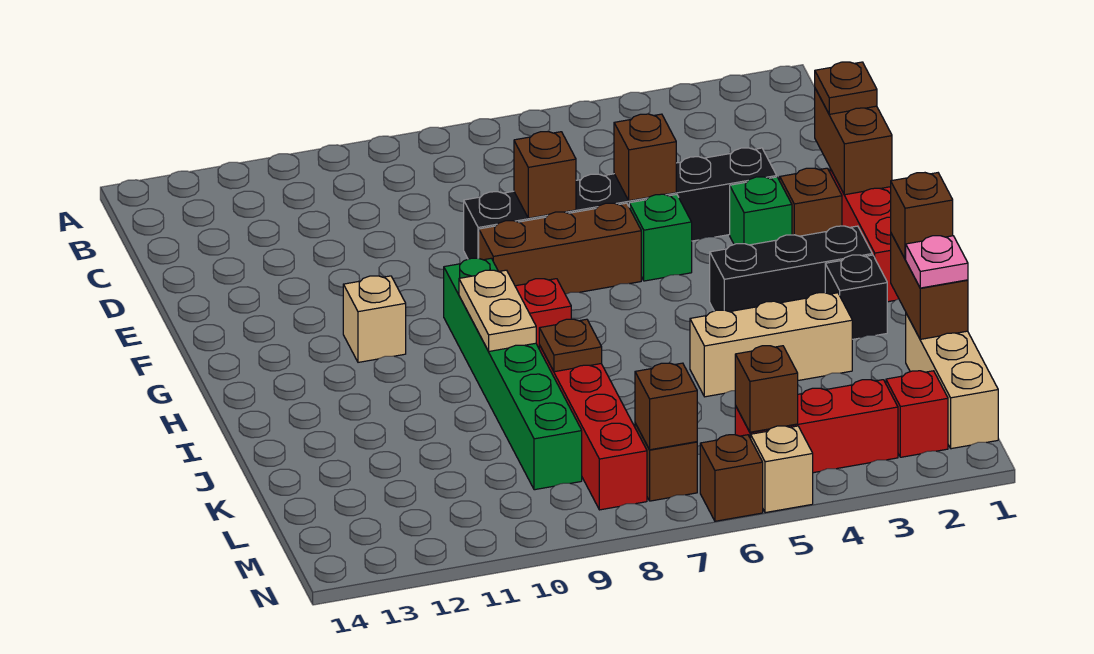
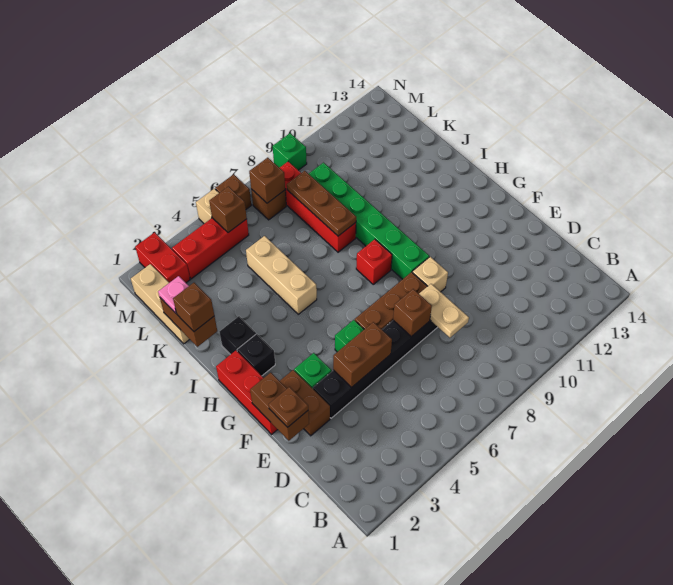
brown 1x1 brick [614,114,676,201] -> brown 1x2 brick [333,322,392,388]
brown 1x1 brick [780,168,842,236] -> brown 1x2 brick [280,370,330,436]
tan 1x1 brick [343,276,406,362] -> tan 1x1 brick moved to [412,257,448,292]
black 1x3 brick [710,226,872,312] -> black 1x1 brick [237,334,275,376]
tan 1x2 plate [459,270,536,351] -> tan 1x2 plate moved to [419,284,469,338]
tan 1x3 brick [690,293,852,397] -> tan 1x3 brick turned to [246,236,317,314]
brown 1x1 plate [539,319,602,372] -> brown 1x3 plate [287,171,356,236]
red 1x1 brick [886,371,948,457] -> red 1x2 brick [135,232,190,283]
none -> green 1x1 brick [273,133,307,170]

